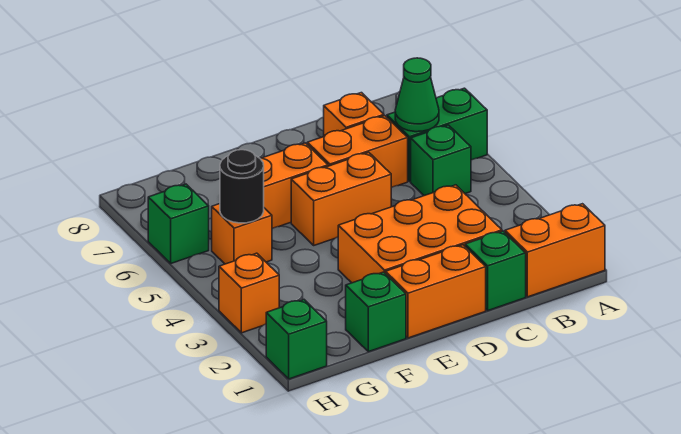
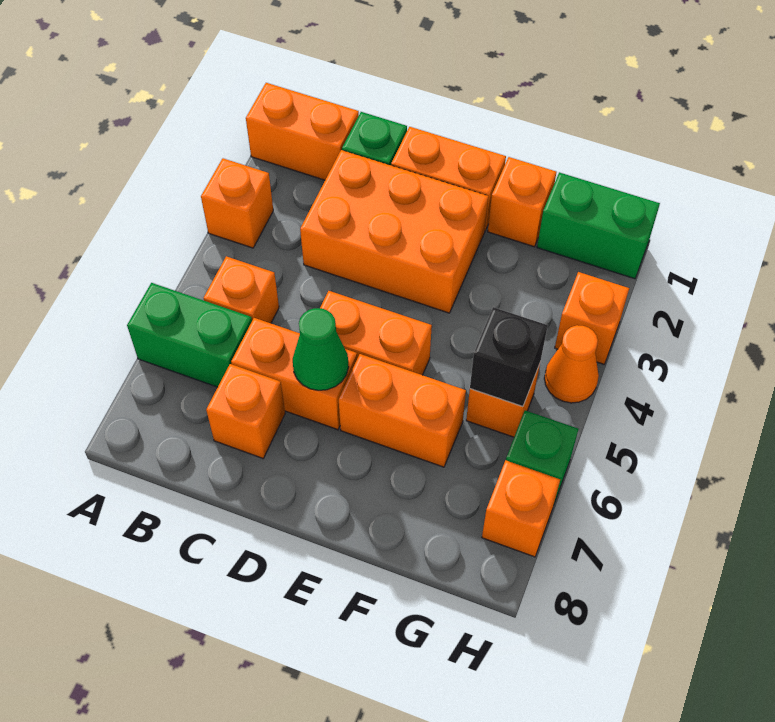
none -> orange 1x1 brick [201,158,273,248]
green 1x1 brick [411,125,471,196] -> orange 1x1 brick [204,256,279,323]
green 1x1 cone [395,58,439,132] -> green 1x1 cone moved to [293,308,349,390]
green 1x1 brick [346,272,406,352] -> orange 1x1 brick [488,157,556,247]
black 1x1 round brick [220,150,264,223] -> black 1x1 brick [470,307,548,407]
green 1x1 brick [266,300,327,379] -> green 1x2 brick [537,172,660,279]
none -> orange 1x1 cone [544,325,599,403]
none -> orange 1x1 brick [482,460,560,557]

